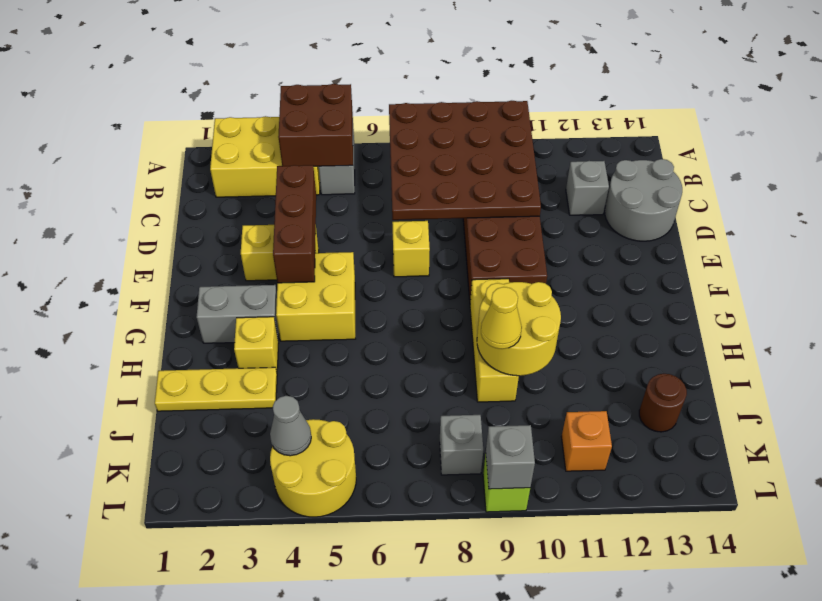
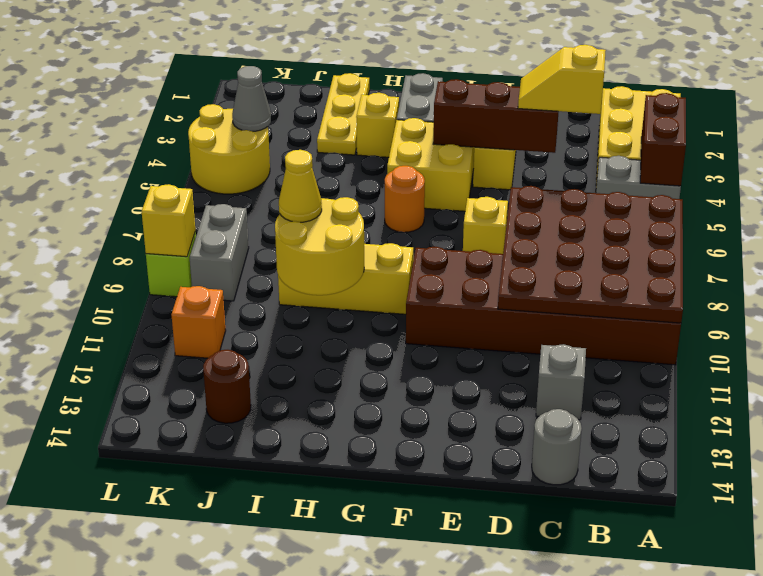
brown 2x2 brick [278,84,353,166] -> brown 1x2 brick [640,93,686,186]
none -> yellow 1x2 slope [518,45,606,114]
grey 2x2 round brick [605,159,682,241] -> grey 1x1 round brick [532,409,582,485]
none -> orange 1x1 round brick [385,166,425,232]
grey 1x1 brick [440,415,483,475] -> grey 1x2 brick [190,204,249,301]
grey 1x1 brick [486,425,535,489] -> yellow 1x1 brick [142,184,196,257]

